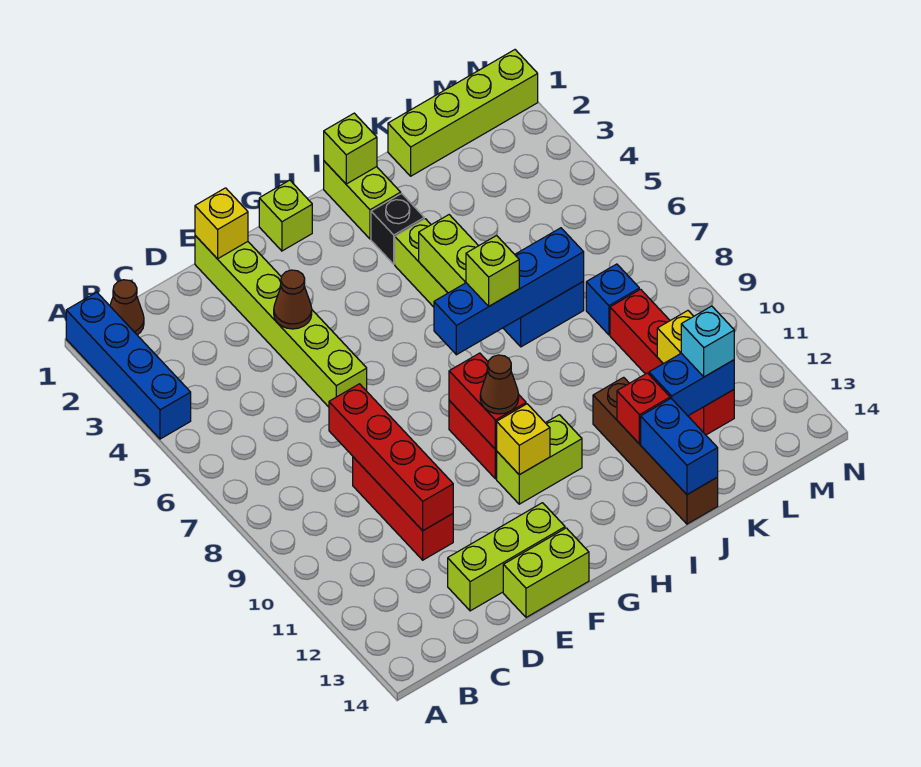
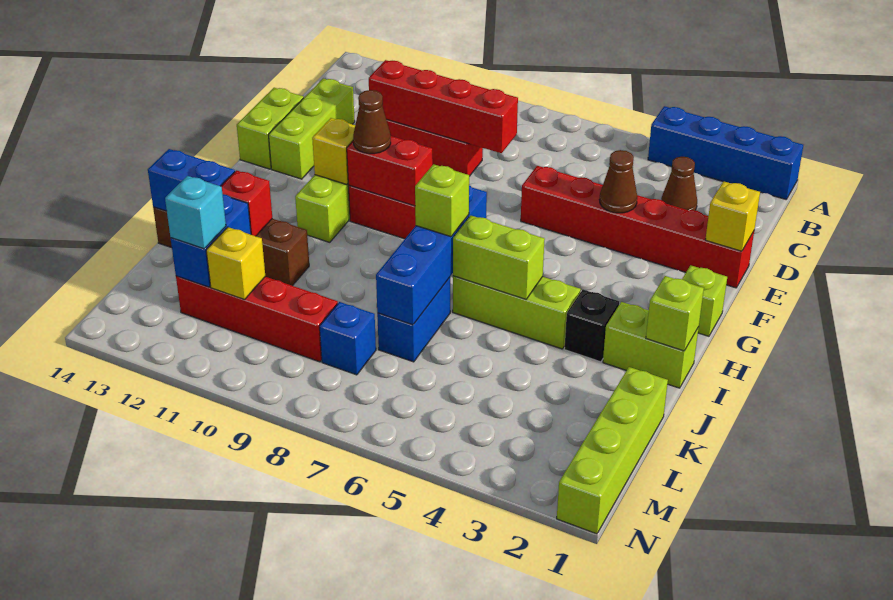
brown 1x1 cone [110,280,144,335] -> brown 1x1 cone moved to [661,157,697,210]
lime 1x6 brick [195,236,367,407] -> red 1x6 brick [521,166,754,288]

